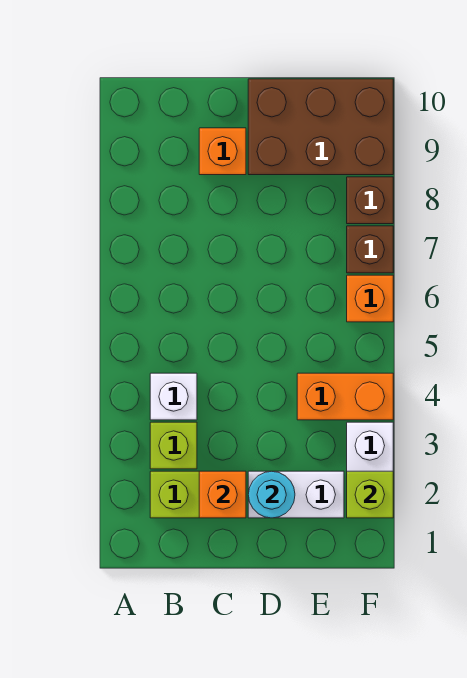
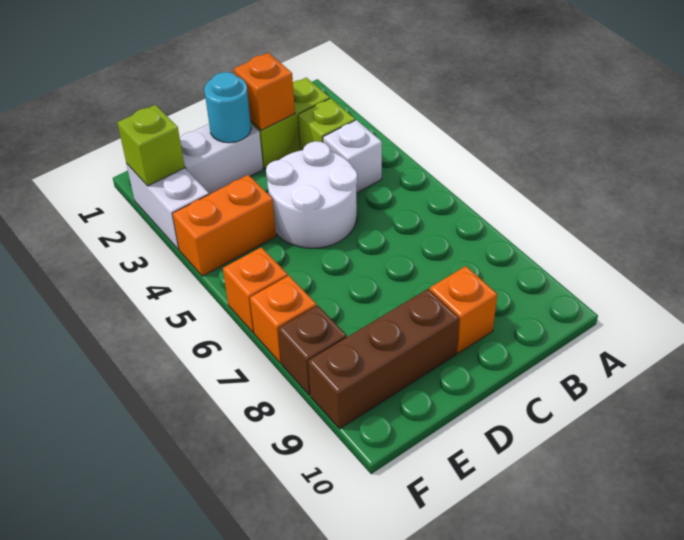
none -> white 2x2 round brick [266,141,357,248]
brown 2x3 brick [248,79,393,175] -> brown 1x3 brick [308,289,459,429]
brown 1x1 brick [347,226,393,273] -> orange 1x1 brick [250,276,316,363]

